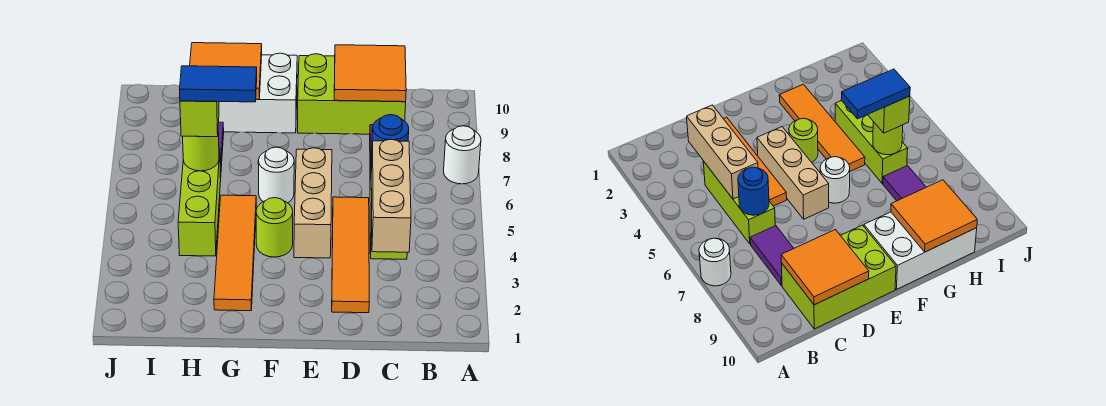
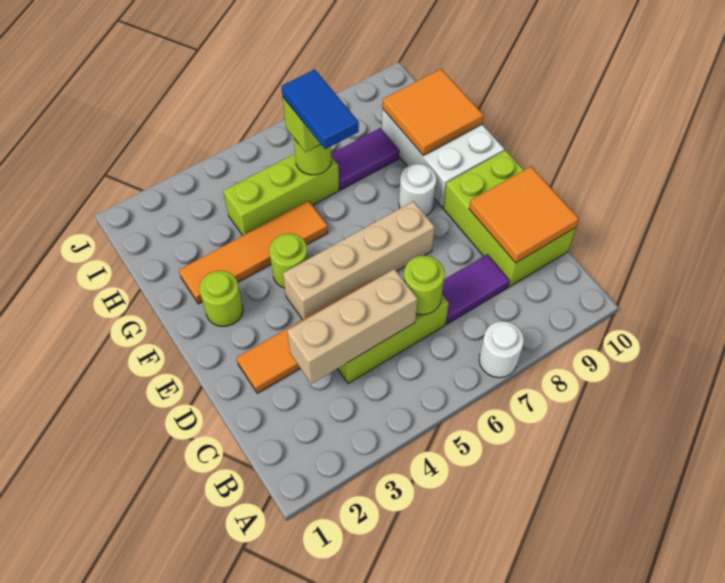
blue 1x1 round brick [371,115,409,163] -> lime 1x1 round brick [404,256,445,315]
tan 1x3 brick [294,148,332,258] -> tan 1x4 brick [283,201,435,320]
none -> lime 1x1 round brick [200,271,243,327]
white 1x1 round brick [258,147,294,203] -> white 1x1 round brick moved to [399,164,436,216]

